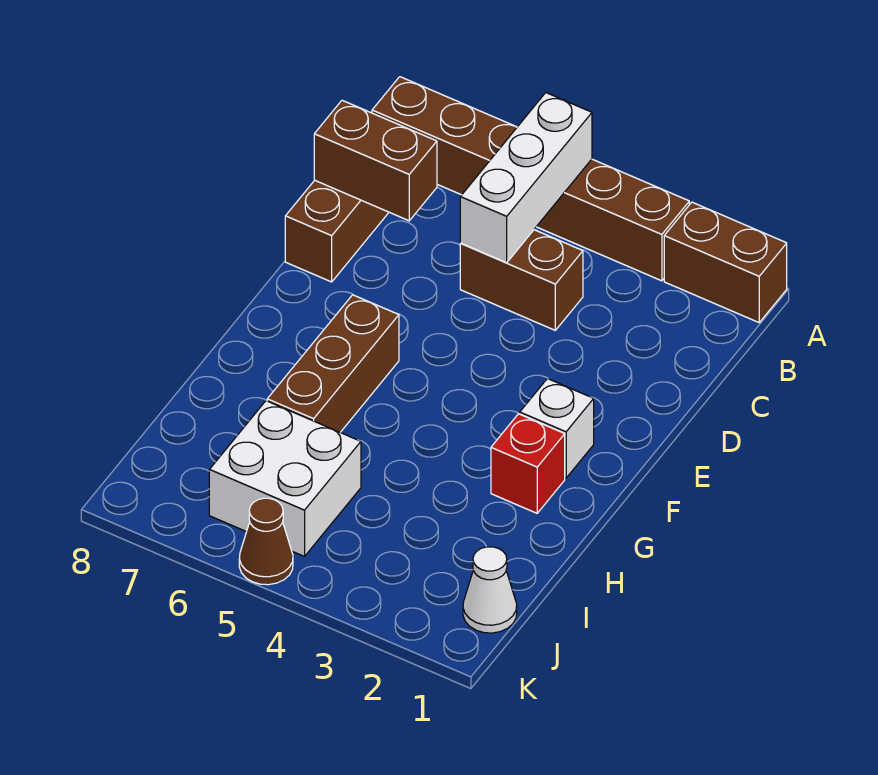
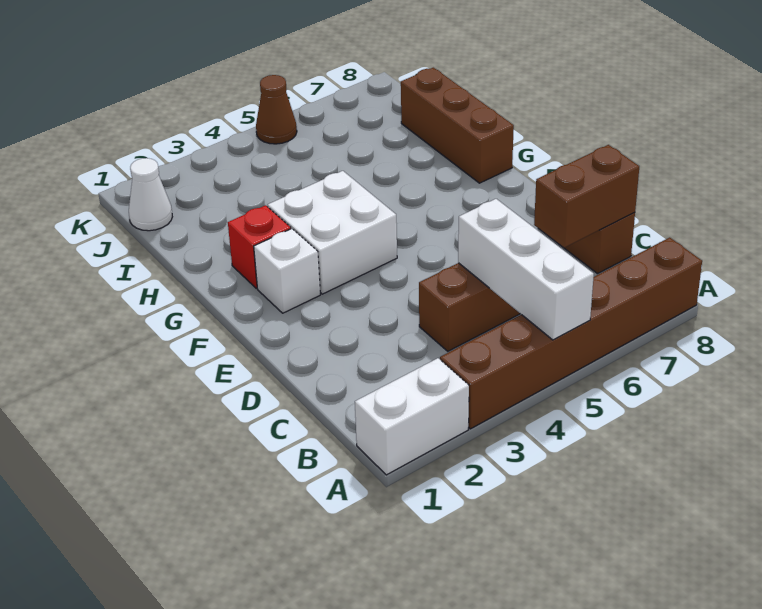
brown 1x2 brick [664,202,787,322] -> white 1x2 brick [355,358,469,475]
brown 1x3 brick [267,295,399,432] -> brown 1x3 brick moved to [401,68,514,183]
white 2x2 brick [209,401,361,556] -> white 2x2 brick moved to [268,171,397,294]

